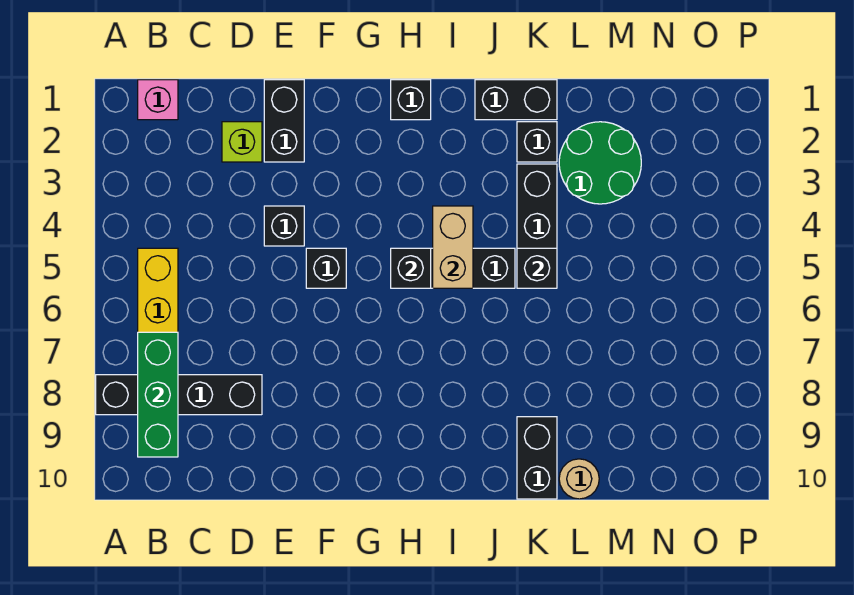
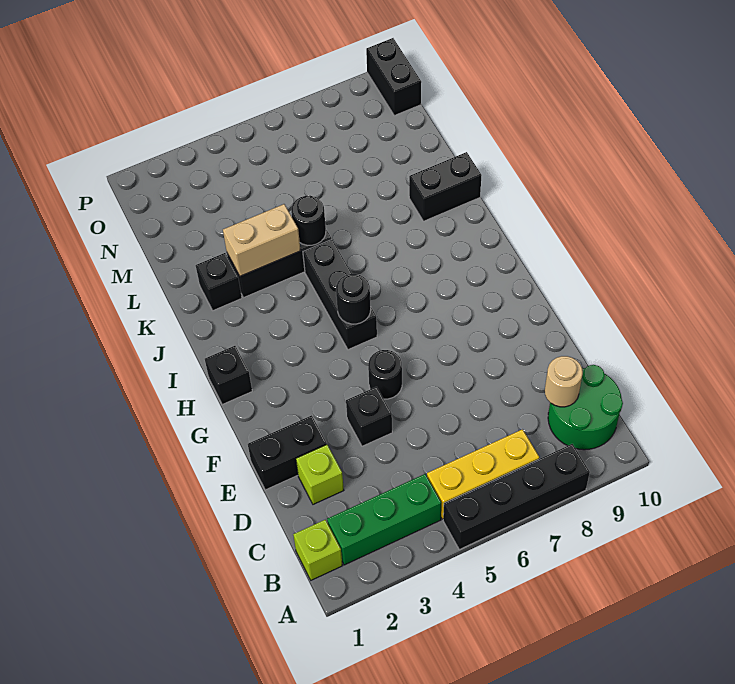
black 1x4 brick [96,375,262,415] -> black 1x4 brick turned to [443,444,590,549]
pink 1x1 brick [138,80,178,120] -> lime 1x1 brick [293,520,342,580]
green 1x3 brick [138,332,178,457] -> green 1x3 brick moved to [327,474,441,565]
black 1x1 brick [306,248,346,288] -> black 1x1 round brick [368,350,402,399]
black 1x1 brick [391,248,431,288] -> black 1x1 round brick [336,274,371,324]
tan 1x2 brick [433,206,473,288] -> tan 1x2 brick moved to [223,204,301,276]
black 1x2 brick [475,80,557,120] -> black 1x2 brick moved to [366,38,421,115]
black 1x1 brick [517,248,557,288] -> black 1x1 round brick [291,196,326,245]
green 2x2 round brick [559,122,641,204] -> green 2x2 round brick moved to [548,365,623,450]
tan 1x1 round brick [559,459,599,499] -> tan 1x1 round brick moved to [545,356,583,407]

